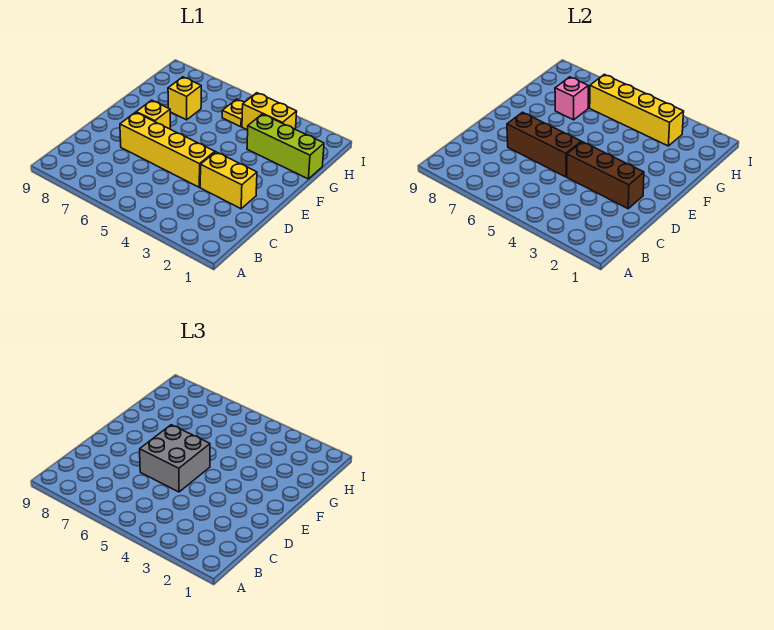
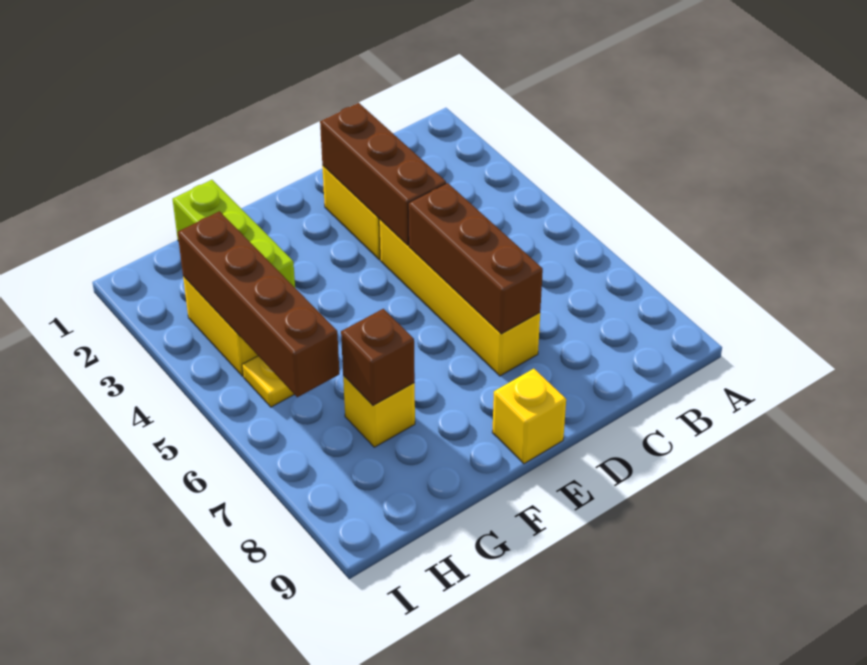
grey 2x2 brick [140,425,210,492] -> none
yellow 1x1 brick [136,100,170,129] -> yellow 1x1 brick moved to [492,369,566,464]
pink 1x1 brick [555,77,588,120] -> brown 1x1 brick [341,309,415,406]
yellow 1x4 brick [590,74,684,146] -> brown 1x4 brick [178,211,340,397]

